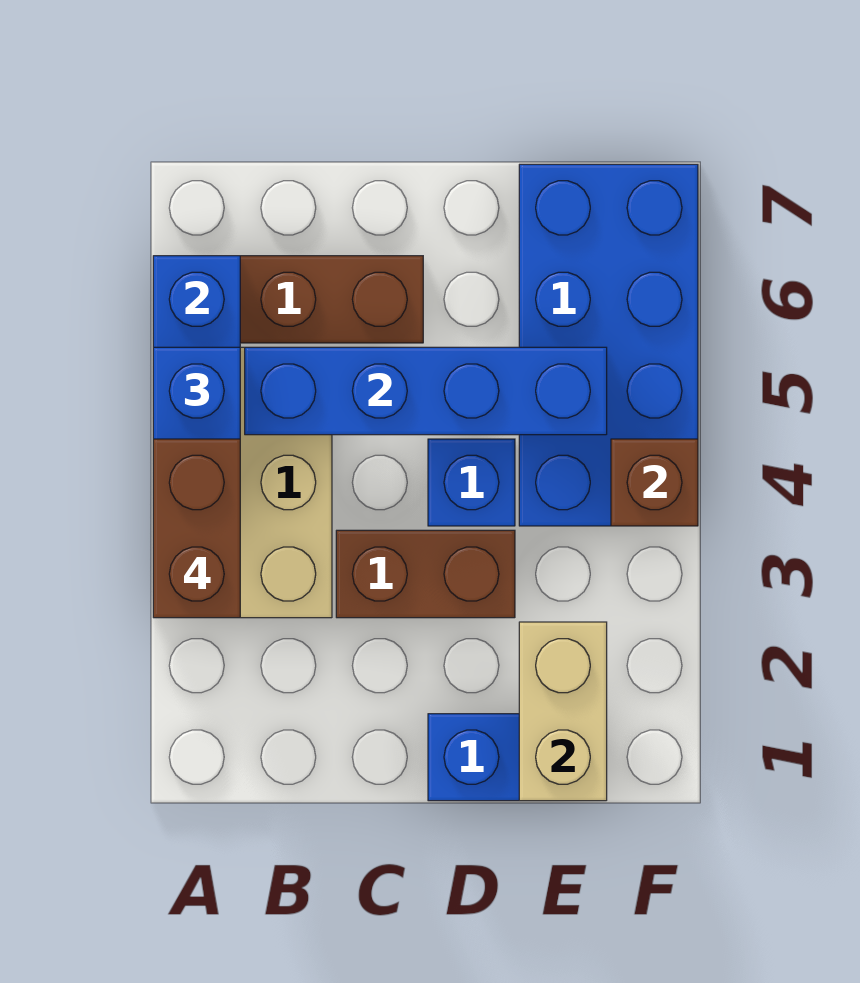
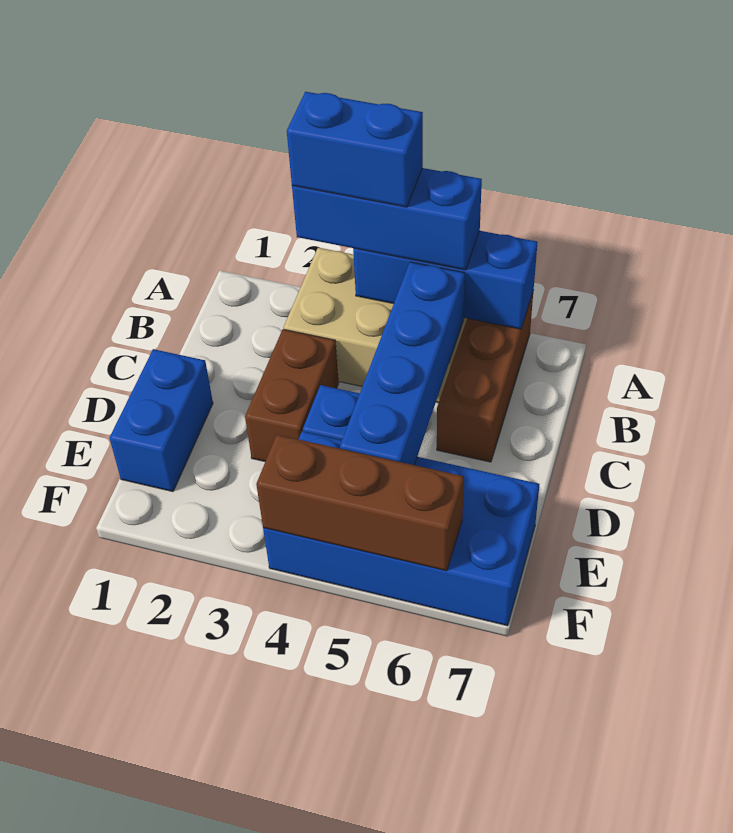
brown 1x2 brick [153,439,240,618] -> blue 1x2 brick [287,92,423,207]
tan 1x2 brick [519,622,607,801] -> none
brown 1x1 brick [611,439,698,526] -> brown 1x3 brick [256,435,464,571]

